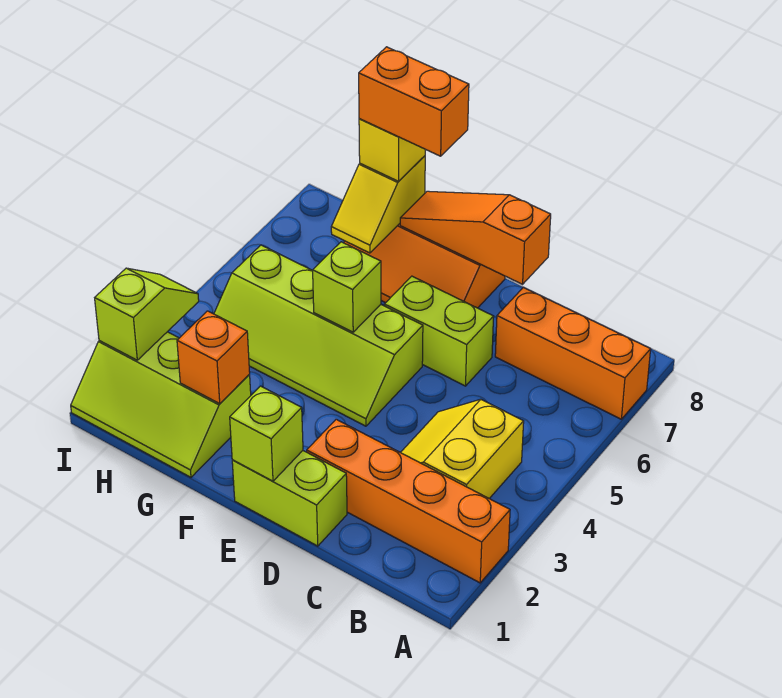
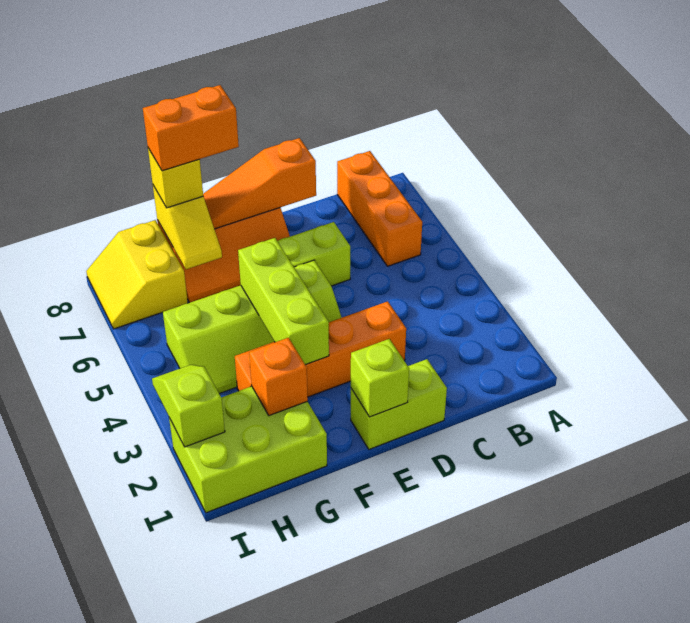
orange 1x4 brick [307,419,510,583] -> orange 1x4 brick moved to [235,301,406,397]
orange 1x3 brick [495,287,651,419] -> orange 1x3 brick turned to [337,151,422,266]
yellow 2x2 slope [401,399,524,499] -> yellow 2x2 slope moved to [86,220,188,329]
lime 1x1 brick [313,242,381,332] -> lime 1x3 brick [238,238,329,365]
lime 2x3 slope [71,332,251,477] -> lime 2x3 brick [169,386,327,513]

